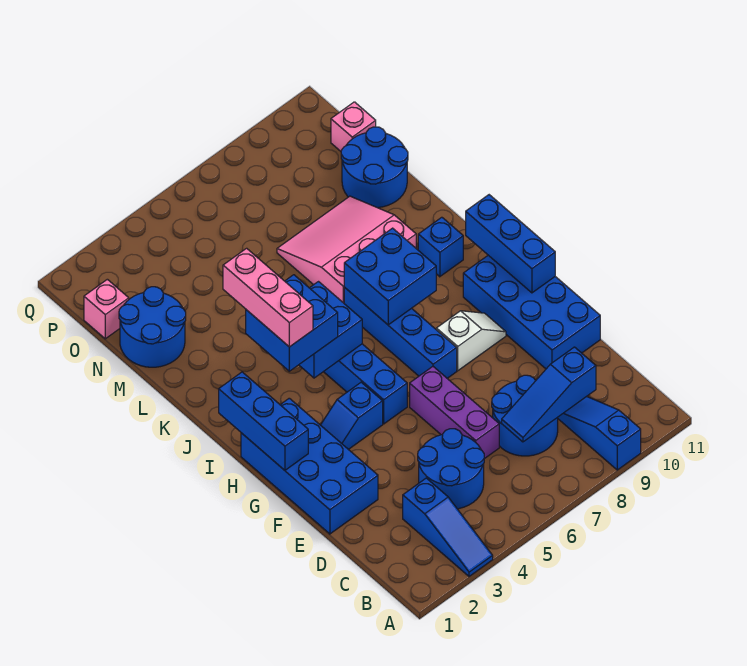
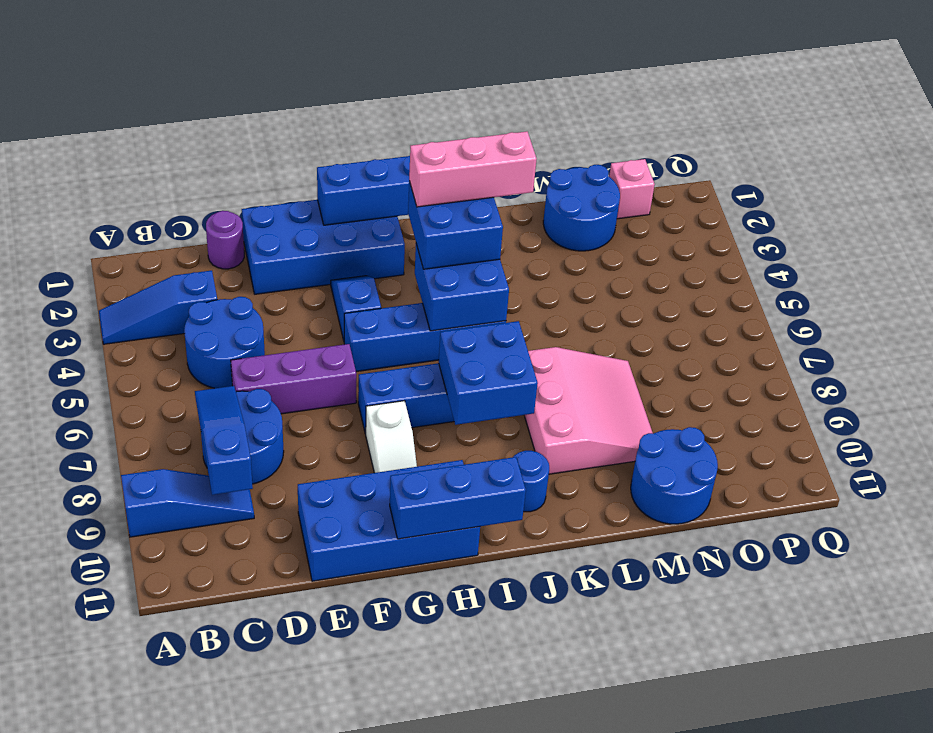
none -> purple 1x1 round brick [206,211,244,269]
blue 1x1 brick [418,217,463,277] -> blue 1x1 round brick [513,451,549,512]
pink 1x1 brick [331,102,376,151] -> none

